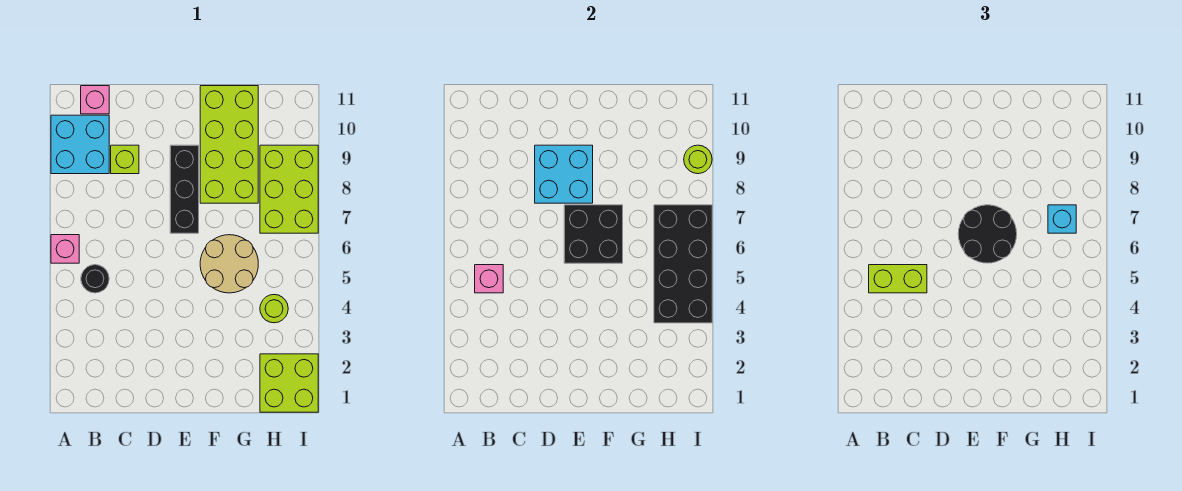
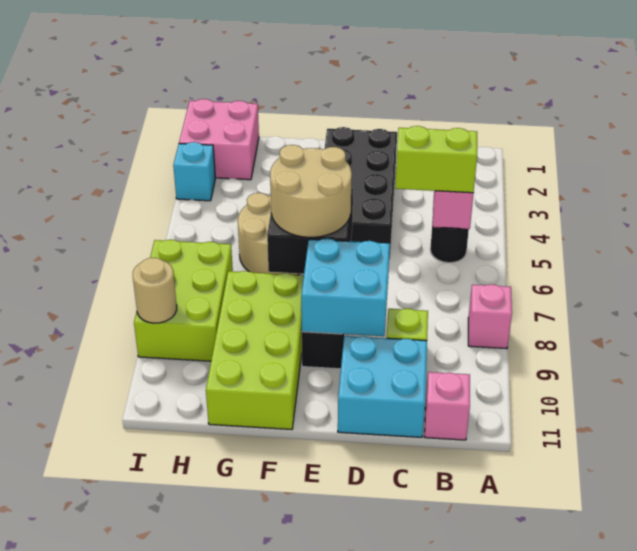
pink 1x1 brick [51,235,79,263] -> pink 1x1 brick moved to [468,284,512,349]
cyan 2x2 brick [51,115,109,174] -> cyan 2x2 brick moved to [338,336,427,437]
black 2x2 round brick [958,205,1017,263] -> tan 2x2 round brick [270,145,352,237]
lime 2x2 brick [260,354,318,412] -> pink 2x2 brick [179,99,259,180]
lime 1x1 round brick [260,295,288,323] -> none
black 2x4 brick [654,205,712,323] -> black 2x4 brick moved to [325,127,397,260]
cyan 1x1 brick [1048,205,1076,233] -> cyan 1x1 brick moved to [173,142,215,201]
lime 1x1 round brick [684,145,712,174] -> tan 1x1 round brick [133,258,177,323]

